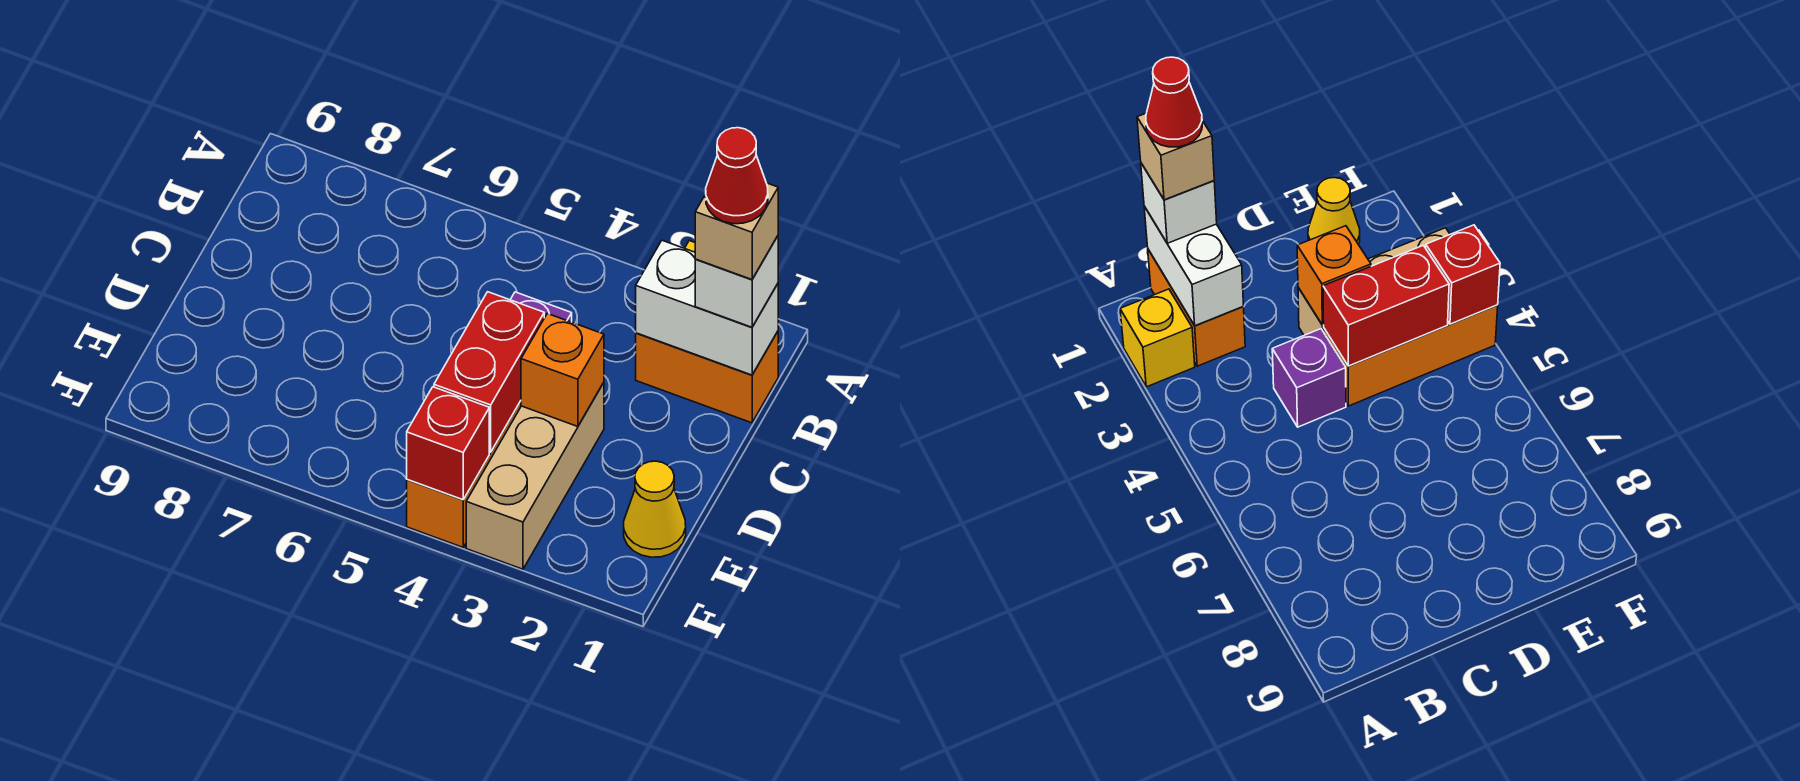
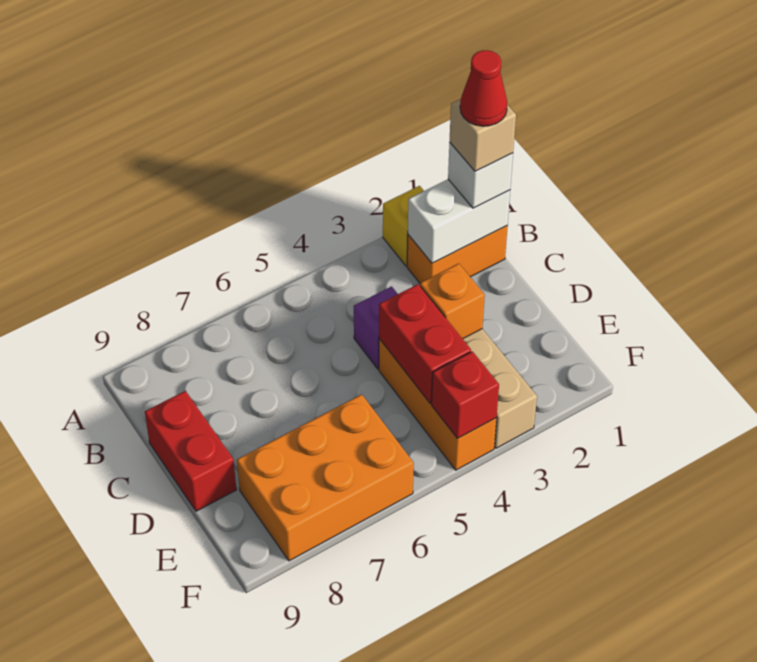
none -> red 1x2 brick [145,391,236,511]
yellow 1x1 cone [624,461,686,557] -> none
none -> orange 2x3 brick [237,394,414,561]

